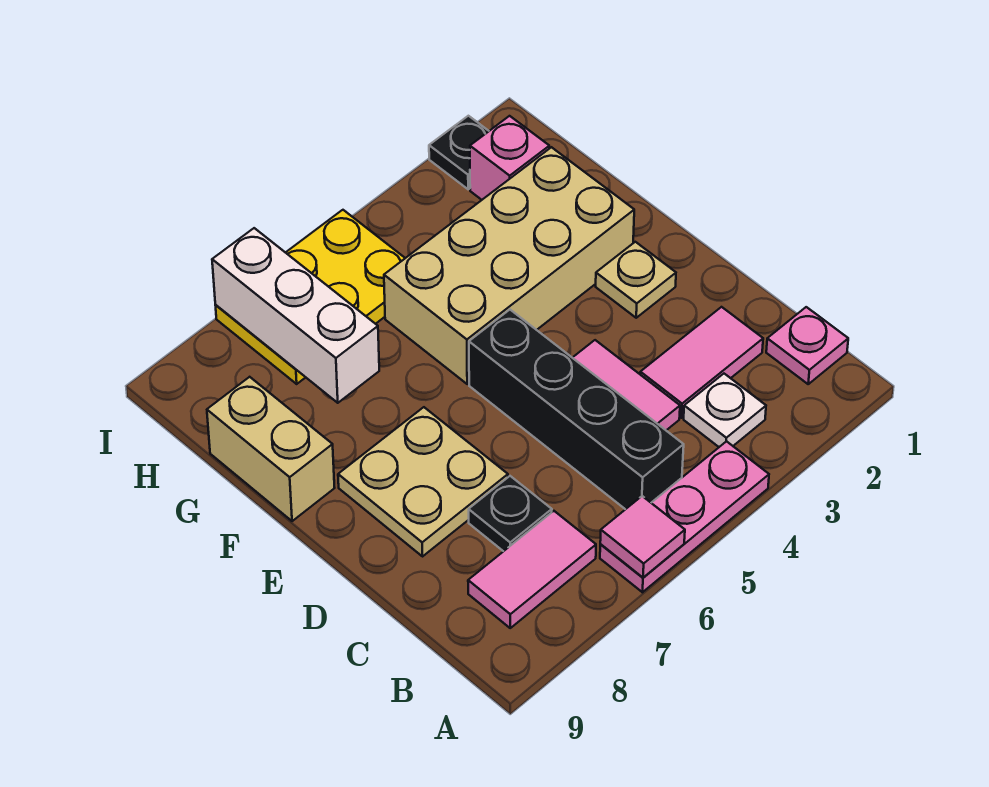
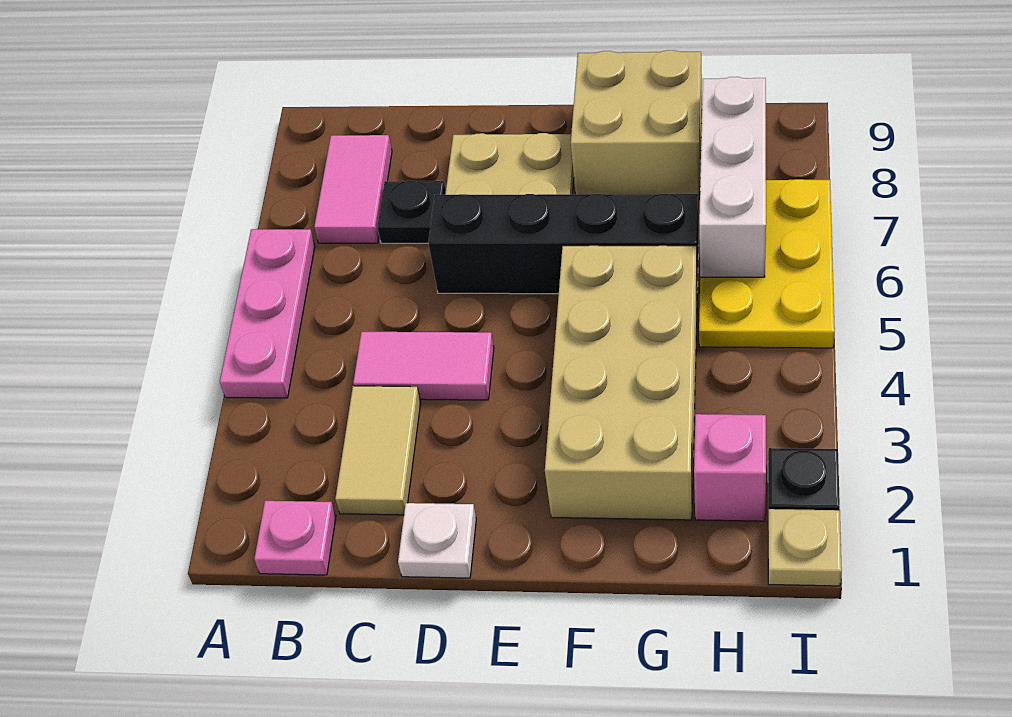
pink 1x1 tile [600,496,685,578] -> none
white 1x1 plate [684,374,766,447] -> white 1x1 plate moved to [398,503,476,578]
black 1x4 brick [469,310,684,509] -> black 1x4 brick moved to [428,194,698,294]
pink 1x2 tile [640,307,763,418] -> tan 1x2 tile [335,386,421,515]
tan 1x1 plate [596,242,676,318] -> tan 1x1 plate moved to [768,509,842,586]
tan 1x2 brick [207,377,335,521] -> tan 2x2 brick [571,50,702,195]
white 1x3 brick [212,228,379,403] -> white 1x3 brick turned to [699,77,766,277]

